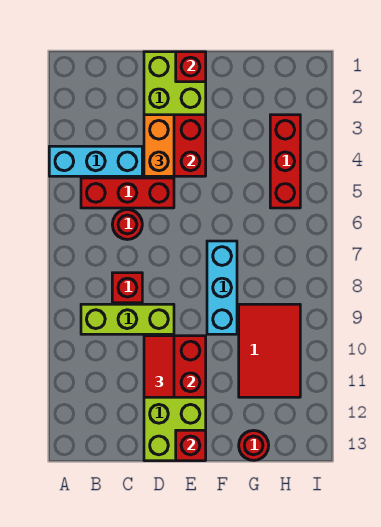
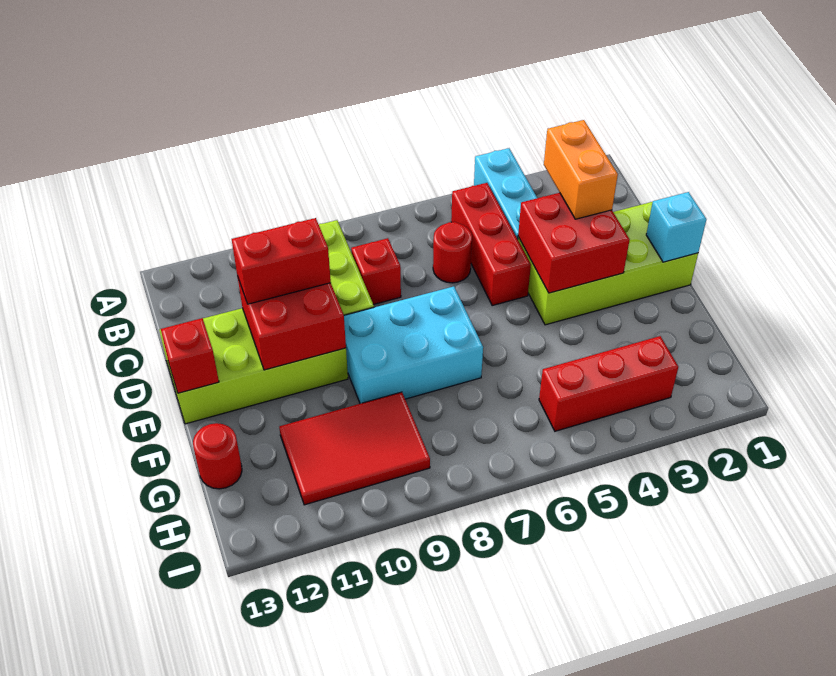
orange 1x2 brick [144,115,174,176] -> orange 1x2 brick turned to [544,120,618,219]
red 1x2 tile [144,336,174,397] -> red 1x2 brick [232,218,331,304]
red 1x1 brick [176,52,206,82] -> cyan 1x1 brick [646,192,707,262]
cyan 1x3 brick [207,241,237,334] -> cyan 2x3 brick [344,286,483,404]

